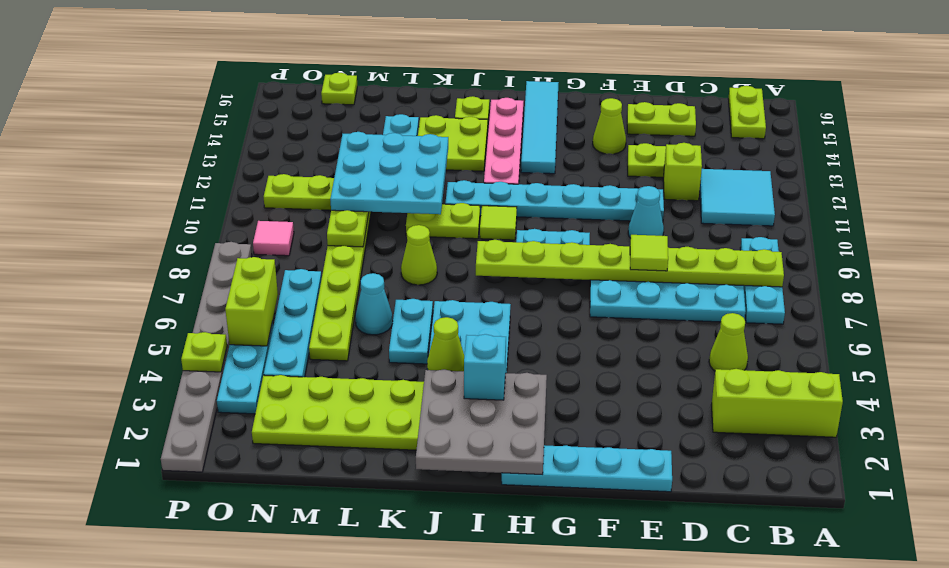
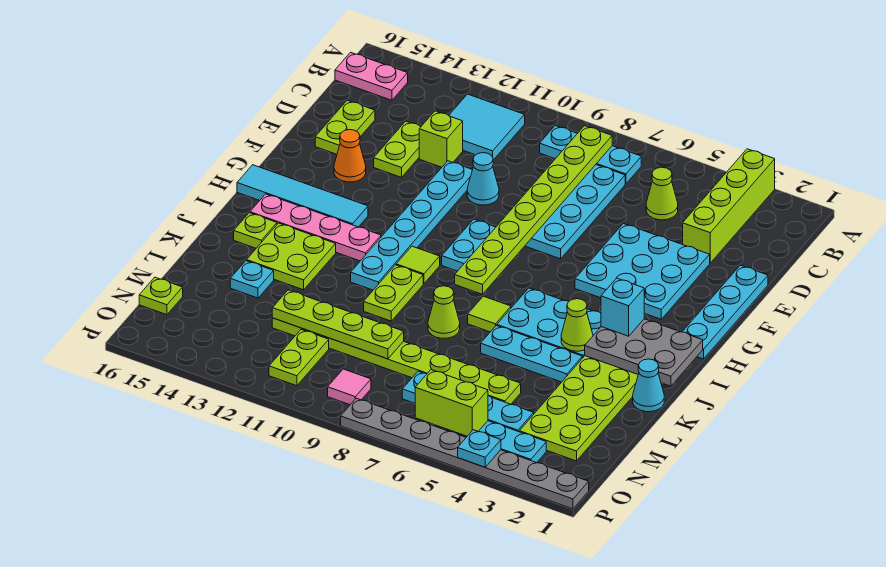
lime 1x3 brick [711,369,843,437] -> lime 1x4 brick [683,149,775,263]
lime 1x2 plate [728,86,766,139] -> pink 1x2 plate [335,52,408,100]
lime 1x1 tile [630,235,668,271] -> lime 1x1 tile moved to [468,296,511,332]
lime 1x1 cone [593,98,626,154] -> orange 1x1 cone [334,130,366,182]
grey 3x3 plate [416,369,547,474] -> grey 2x3 plate [585,319,703,386]
cyan 1x2 plate [389,299,433,364] -> cyan 1x3 plate [481,326,582,382]
cyan 3x3 plate [330,132,448,214] -> cyan 3x3 plate moved to [575,223,710,319]
cyan 1x1 cone [355,273,393,335] -> cyan 1x1 cone moved to [633,359,664,412]
lime 1x1 plate [181,332,227,372] -> cyan 1x1 plate [458,430,501,467]

